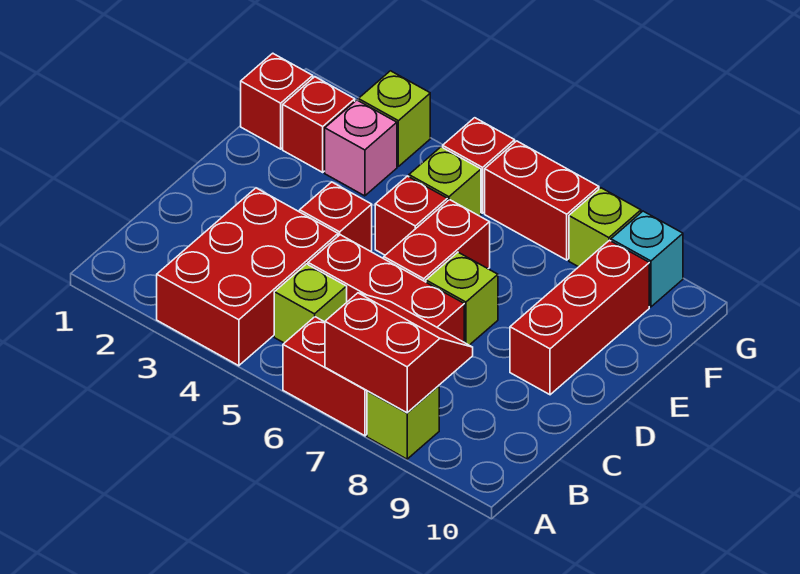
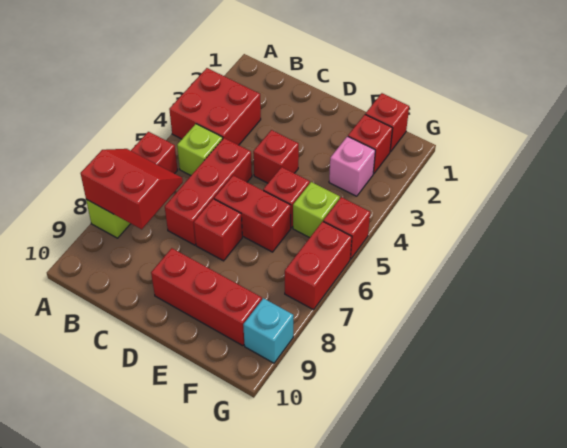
red 2x3 brick [157,188,338,366] -> red 2x2 brick [169,68,261,145]
red 2x2 slope [325,293,473,413] -> red 2x2 slope turned to [80,149,183,229]
lime 1x1 brick [426,252,498,345] -> red 1x1 brick [194,199,242,261]
lime 1x1 brick [358,71,430,166] -> none
lime 1x1 brick [569,188,641,267] -> none

